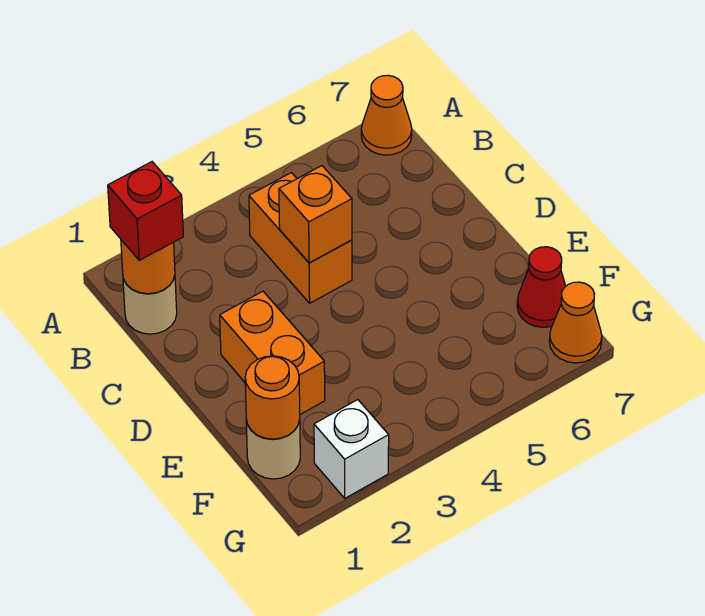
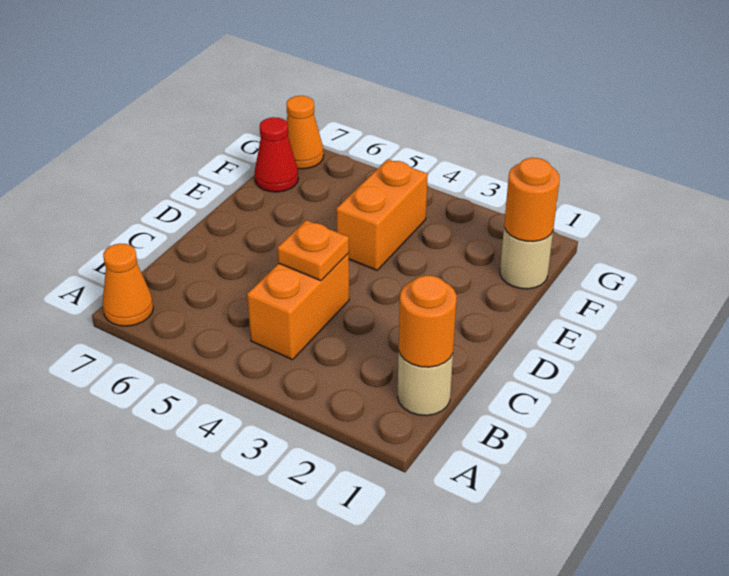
red 1x1 brick [108,162,183,260] -> none
orange 1x1 brick [279,166,352,263] -> orange 1x1 plate [277,220,349,281]
orange 1x2 brick [220,291,325,414] -> orange 1x2 brick moved to [336,159,428,270]
white 1x1 brick [314,400,389,498] -> none

